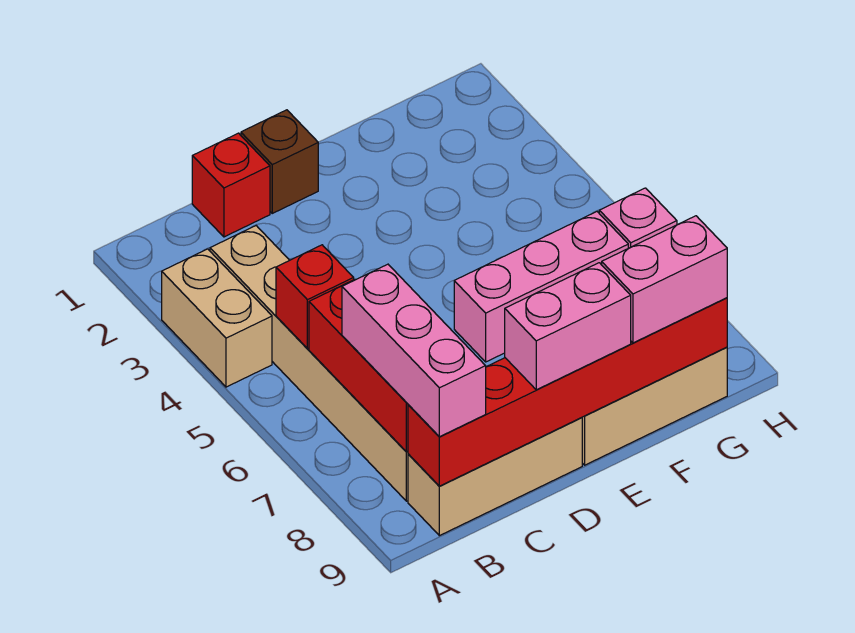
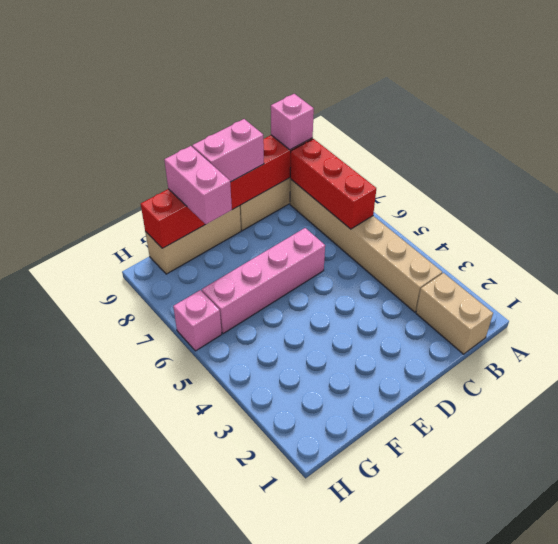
tan 1x2 brick [162,249,272,387] -> tan 1x2 brick moved to [416,273,493,354]
red 1x1 brick [276,245,354,349] -> none
pink 1x3 brick [342,264,486,437] -> pink 1x1 brick [271,94,314,150]
red 1x1 brick [192,133,270,237] -> none
brown 1x1 brick [241,110,318,213] -> none
pink 1x3 brick [454,212,628,362] -> pink 1x4 brick [202,228,325,334]
pink 1x2 brick [602,216,727,343] -> pink 1x2 brick turned to [164,146,232,224]

